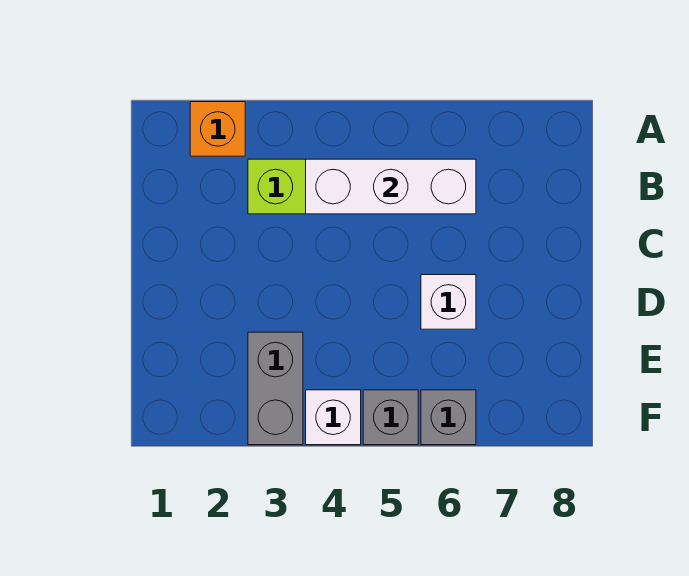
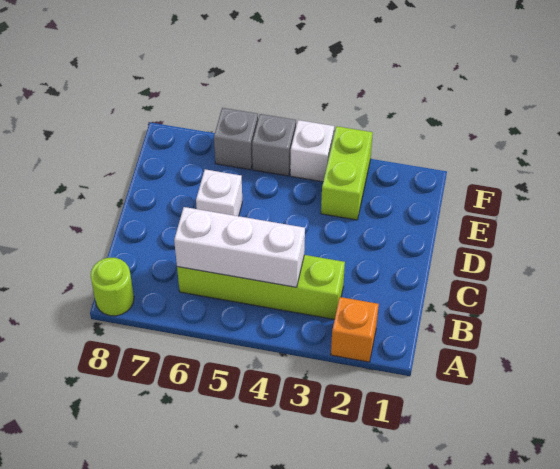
none -> lime 1x1 round brick [91,258,134,316]
grey 1x2 brick [248,332,303,445] -> lime 1x2 brick [321,126,373,220]

